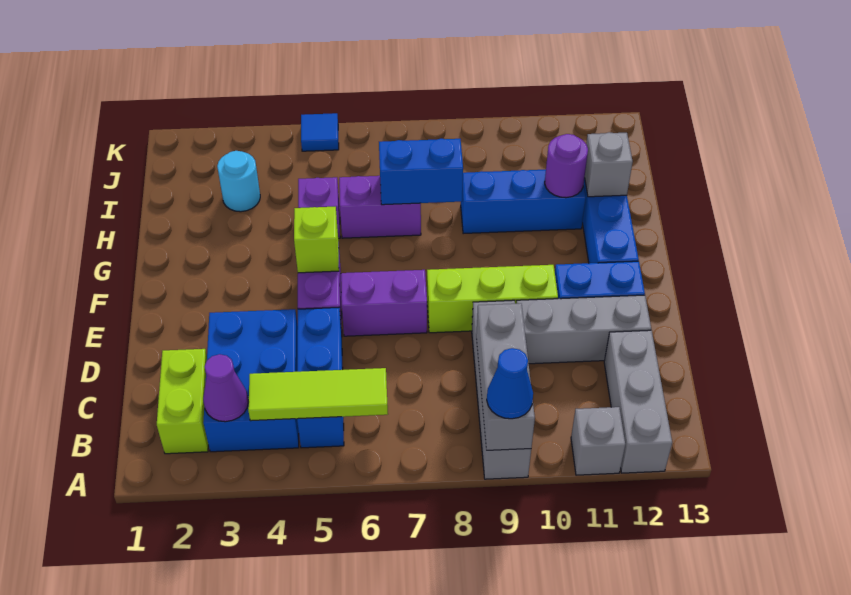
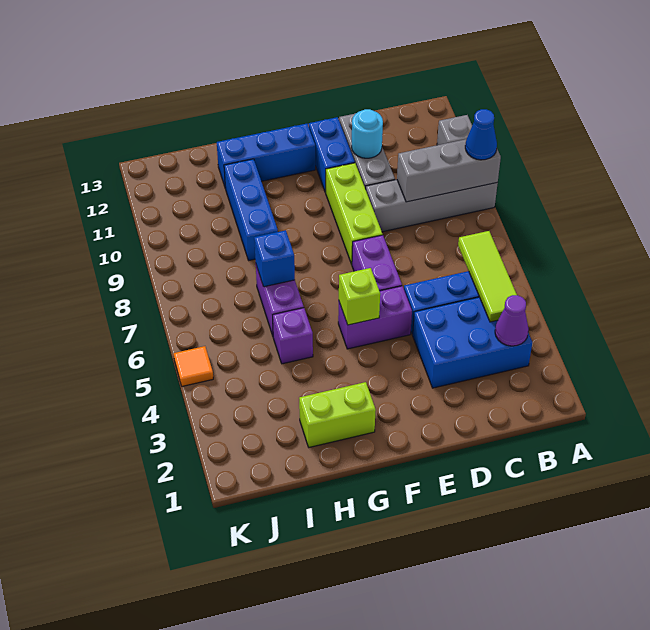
grey 1x3 brick [604,330,672,473] -> none
lime 1x2 brick [157,349,208,454] -> lime 1x2 brick moved to [299,382,376,447]
blue 1x2 brick [379,139,463,205] -> blue 1x1 brick [254,230,295,287]
purple 1x1 round brick [545,134,588,198] -> none
grey 1x1 brick [585,132,633,197] -> none
cyan 1x1 round brick [217,151,260,212] -> cyan 1x1 round brick moved to [352,109,383,158]
blue 1x1 tile [301,113,339,151] -> orange 1x1 tile [174,346,213,386]

